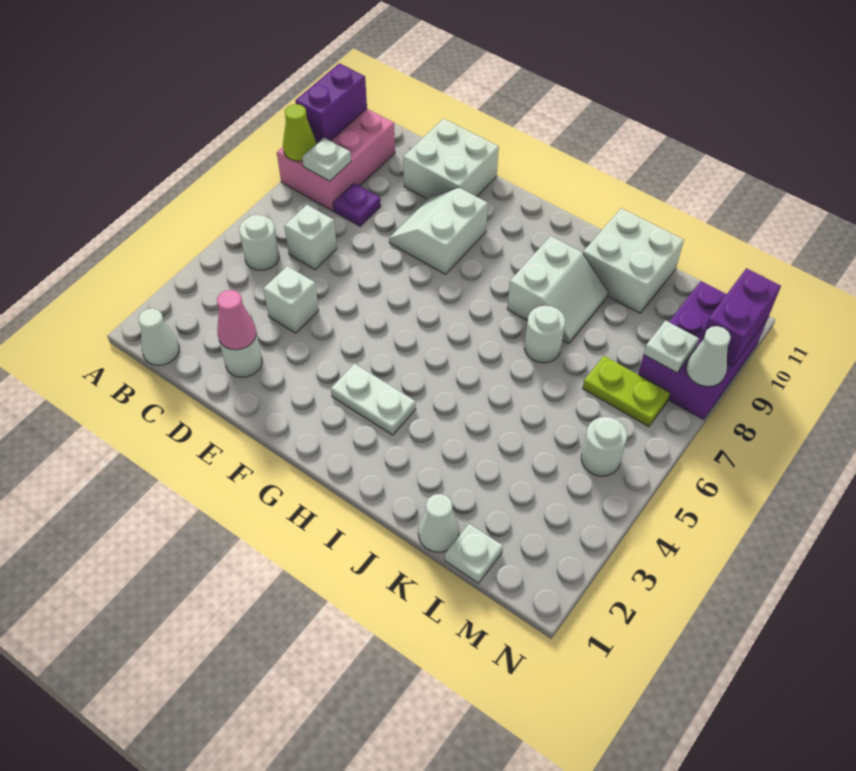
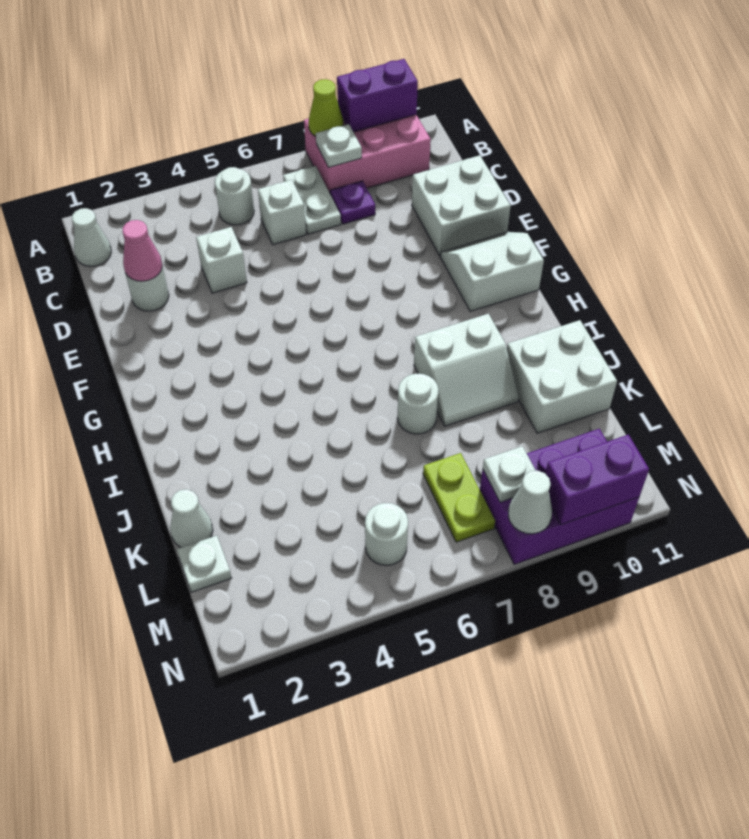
white 2x2 slope [389,188,488,274] -> white 2x2 slope moved to [440,232,544,311]
white 1x2 plate [331,364,416,435] -> white 1x2 plate moved to [283,166,341,234]

